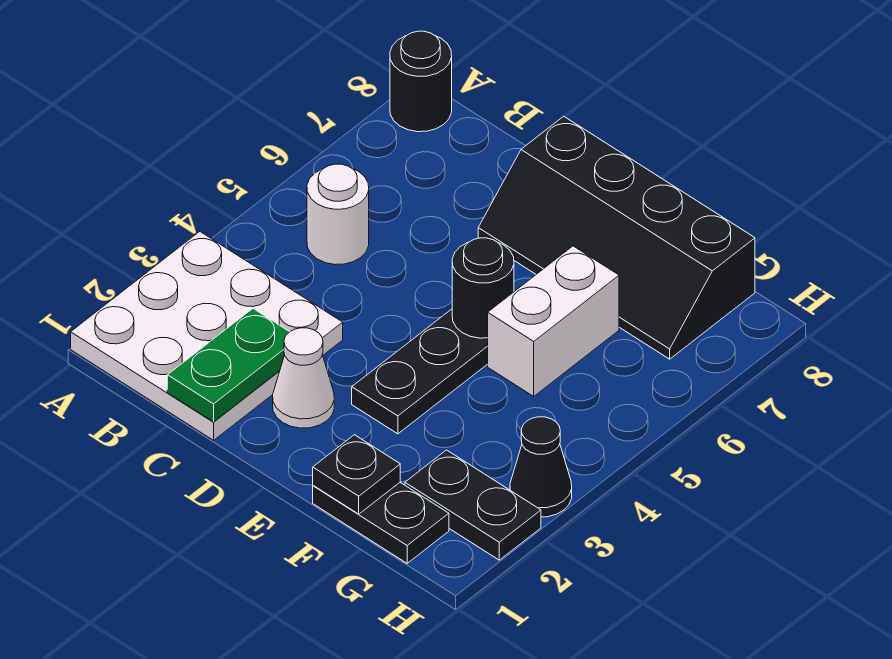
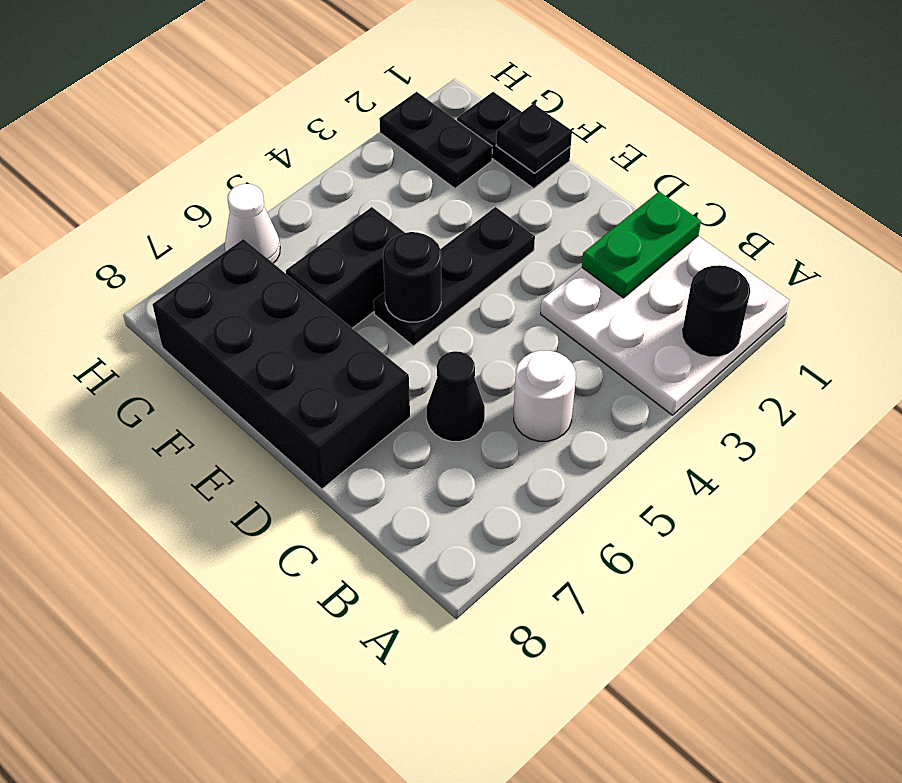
black 1x1 round brick [390,31,452,132] -> black 1x1 round brick moved to [683,265,750,356]
white 1x1 cone [273,328,334,428] -> white 1x1 cone moved to [225,184,280,263]
black 2x4 slope [478,116,755,359] -> black 2x4 brick [153,239,410,489]
white 1x2 brick [488,246,619,396] -> black 1x2 brick [286,207,405,328]
black 1x1 cone [510,417,572,517] -> black 1x1 cone moved to [427,351,485,441]

